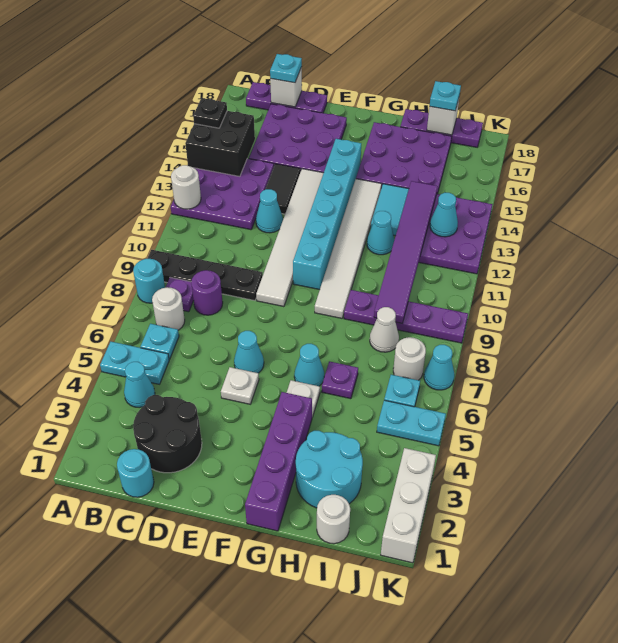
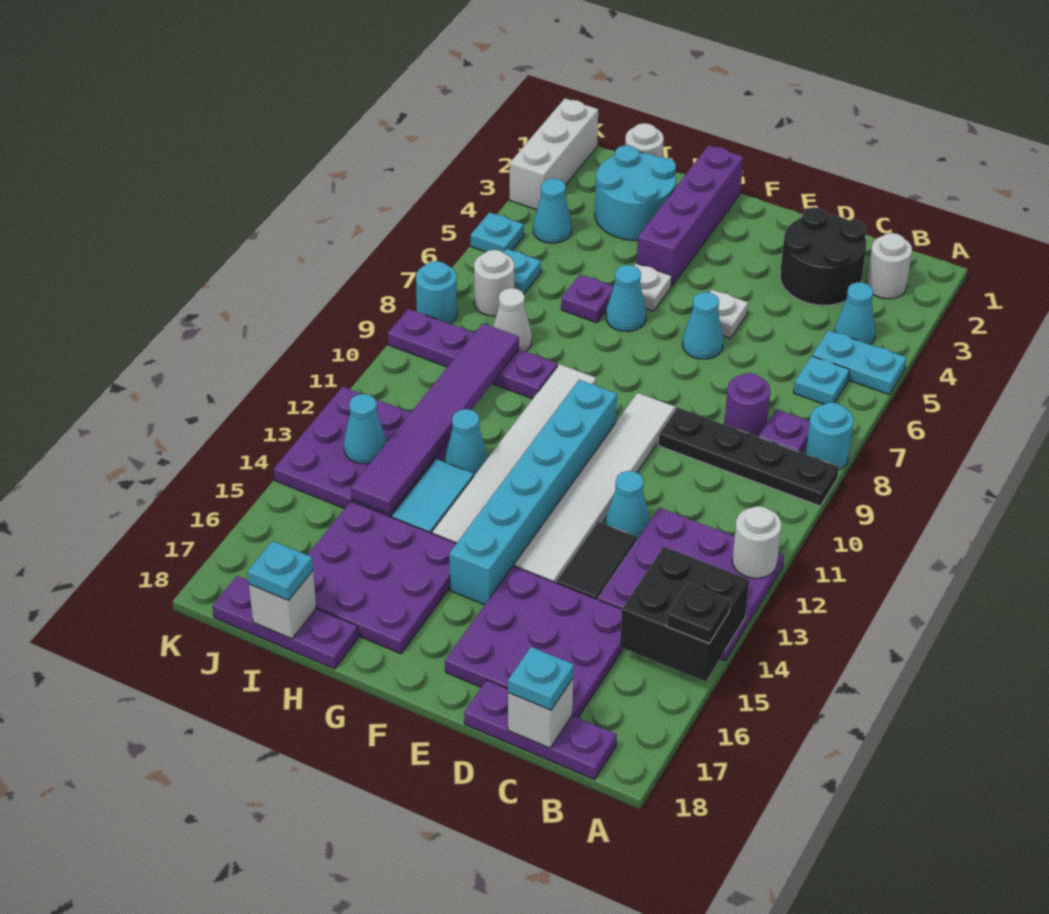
white 1x1 round brick [152,288,185,330] -> white 1x1 round brick moved to [867,233,912,299]
cyan 1x1 round brick [117,449,154,497] -> cyan 1x1 round brick moved to [416,261,457,324]
cyan 1x2 plate [377,400,446,446] -> cyan 1x1 plate [471,212,524,252]
cyan 1x1 cone [424,345,454,390] -> cyan 1x1 cone moved to [533,178,572,243]

